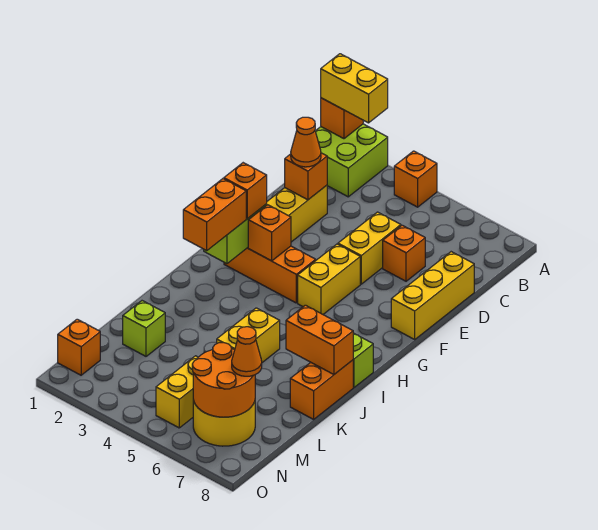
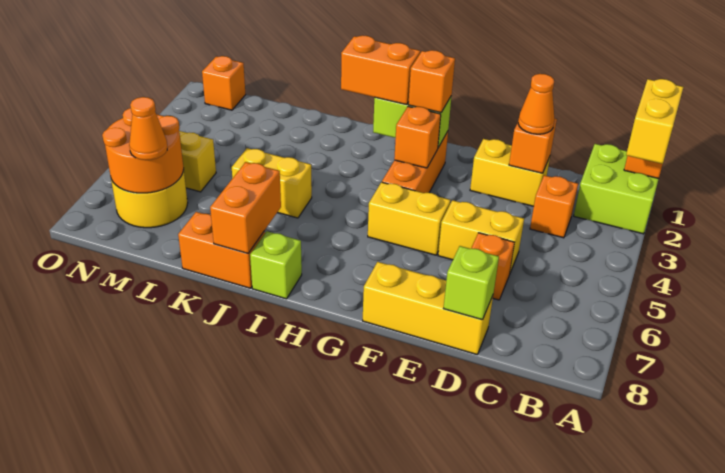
orange 1x1 brick [394,151,437,207] -> orange 1x1 brick moved to [530,175,578,238]
lime 1x1 brick [123,301,165,356] -> lime 1x1 brick moved to [444,246,499,320]

